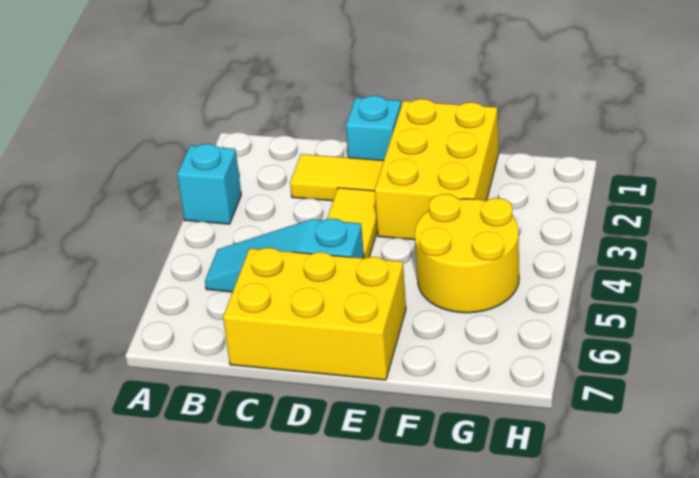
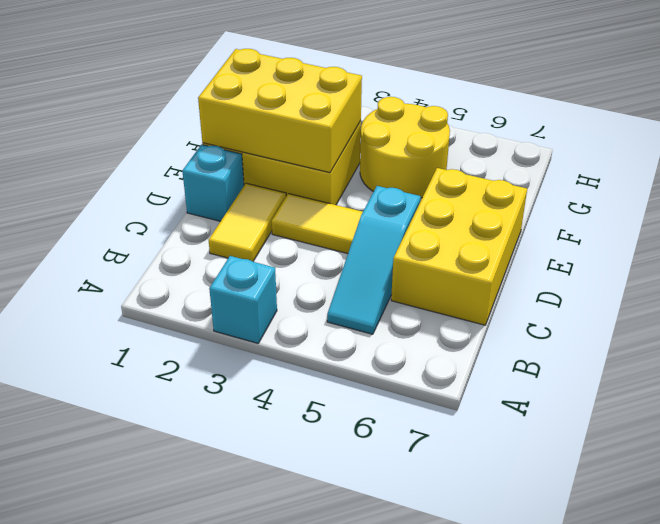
none -> yellow 2x3 brick [198,49,362,173]

